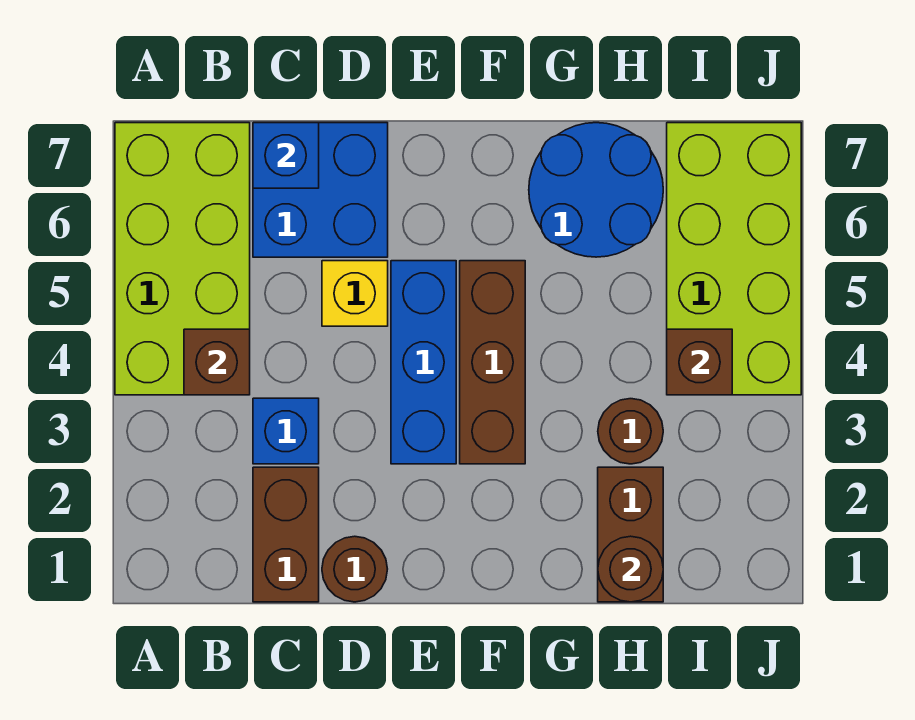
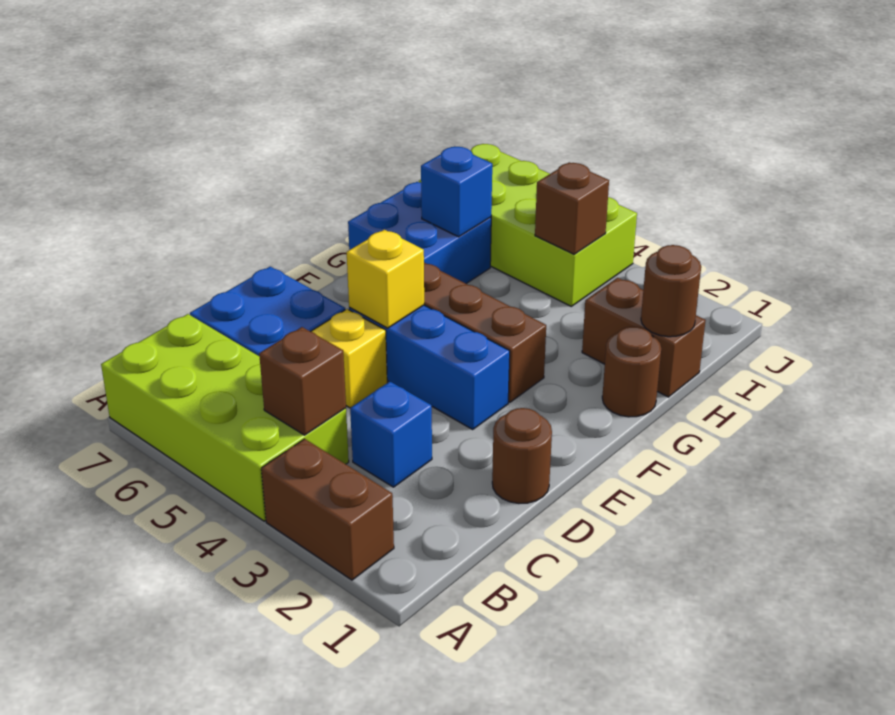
brown 1x2 brick [253,467,319,602] -> brown 1x2 brick moved to [261,439,394,580]
blue 1x1 brick [253,123,319,188] -> blue 1x1 brick moved to [421,147,492,237]
none -> yellow 1x1 brick [347,230,424,328]
blue 2x2 round brick [529,123,663,257] -> blue 2x2 brick [348,182,491,284]
brown 1x1 round brick [598,399,663,464] -> brown 1x1 round brick moved to [602,326,661,417]

